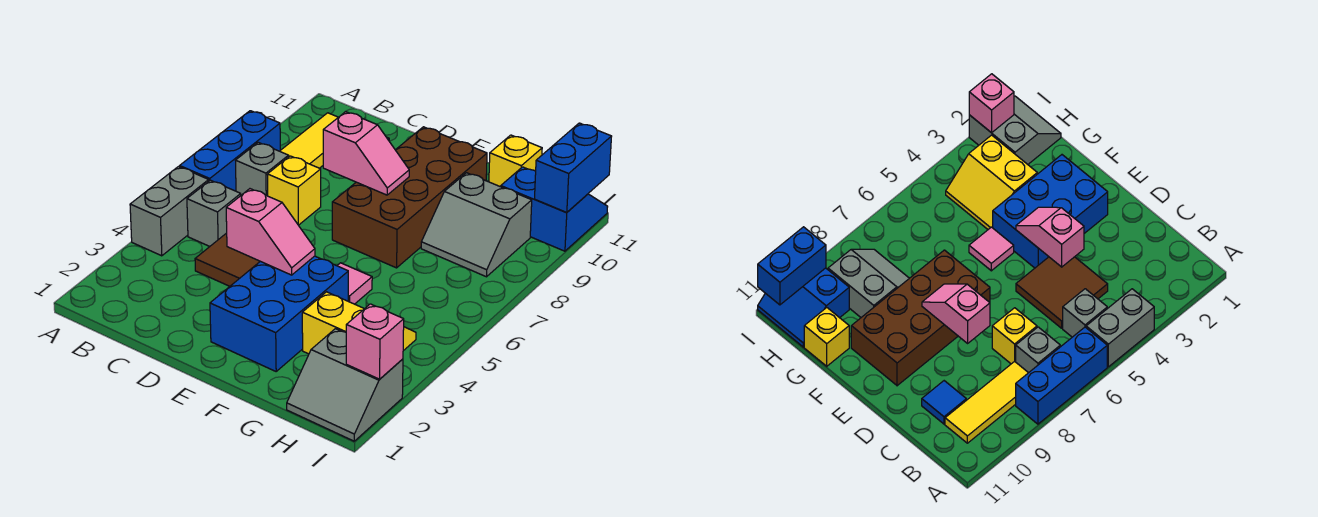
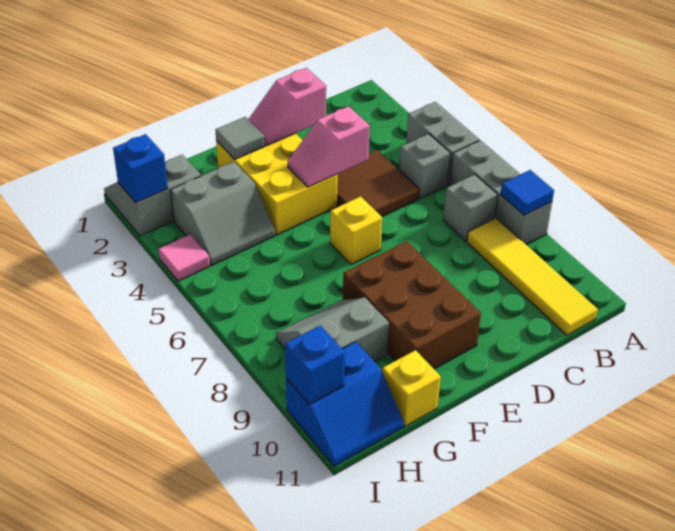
blue 1x3 brick [180,111,280,191] -> grey 1x3 brick [450,140,552,245]
yellow 1x3 tile [280,113,338,168] -> yellow 1x4 tile [467,218,598,335]
yellow 1x1 brick [267,156,321,225] -> yellow 1x1 brick moved to [330,196,382,264]
blue 1x1 tile [922,381,966,424] -> blue 1x1 tile moved to [501,170,554,215]
pink 1x2 slope [323,112,409,195] -> pink 1x2 slope moved to [248,68,326,146]
blue 2x3 brick [210,256,348,371] -> yellow 2x3 brick [216,133,338,235]
brown 2x4 brick [332,127,487,268] -> brown 2x3 brick [343,241,481,369]
none -> grey 1x1 tile [215,117,265,159]
pink 1x1 tile [337,263,372,304] -> pink 1x1 tile moved to [158,234,210,281]
yellow 2x2 slope [302,292,416,354] -> grey 2x2 slope [170,162,275,265]
pink 1x1 brick [346,304,404,379] -> blue 1x1 brick [113,134,168,203]
blue 1x2 brick [535,123,612,212] -> blue 1x1 brick [285,326,345,404]

